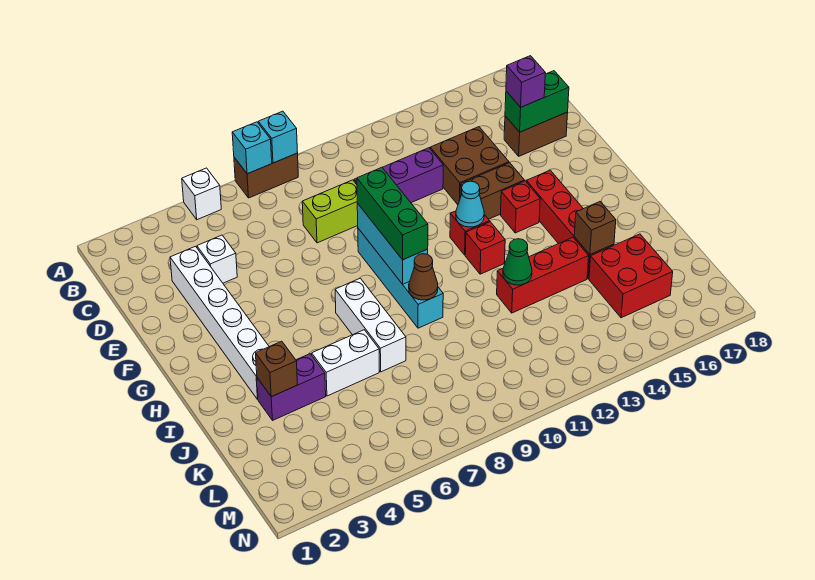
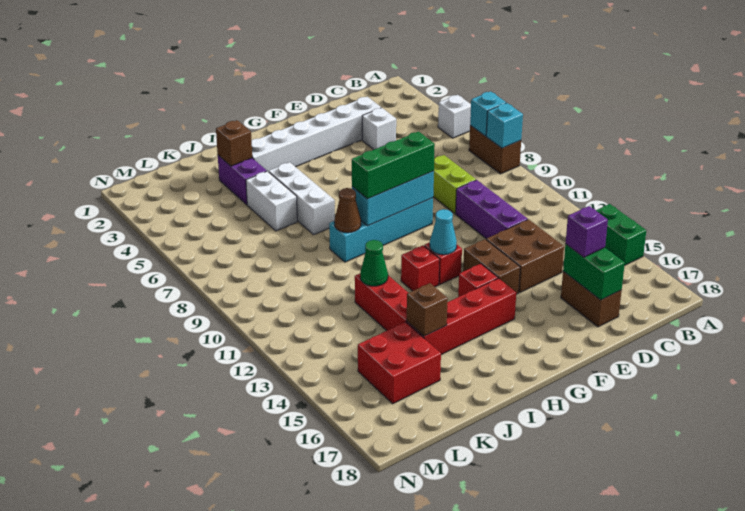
none -> green 1x2 brick [596,204,646,265]
white 1x3 brick [335,278,406,372] -> white 1x3 brick turned to [269,162,335,235]

